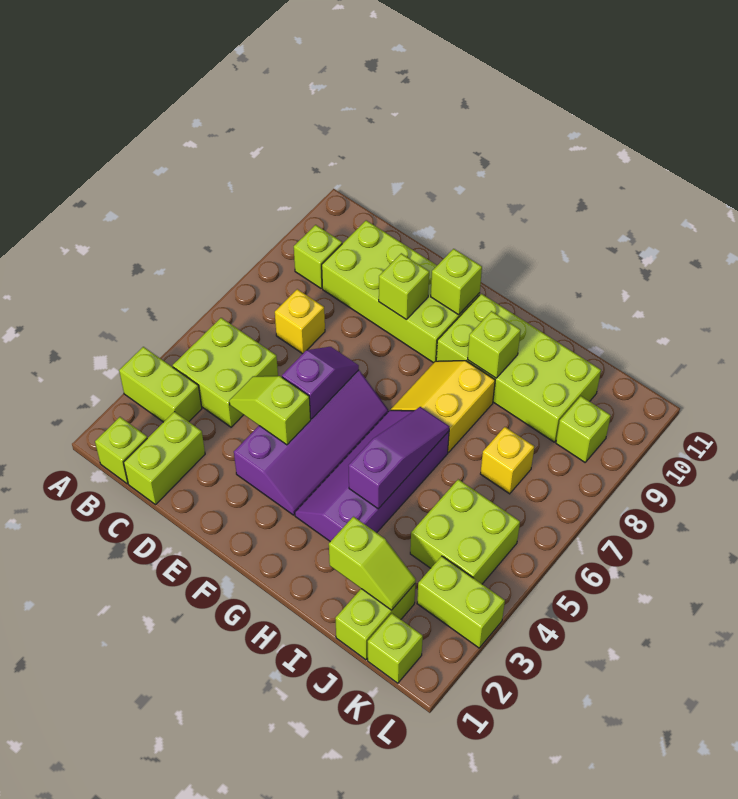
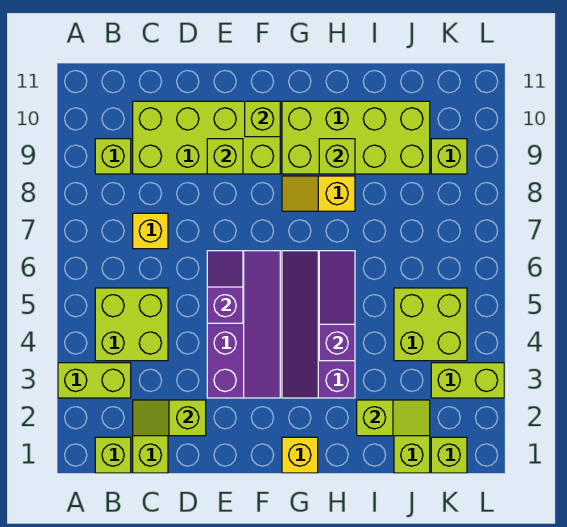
lime 1x2 slope [229,376,311,445] -> lime 1x2 slope moved to [133,400,206,436]
yellow 2x2 slope [391,361,495,452] -> yellow 1x2 slope [282,176,355,211]
yellow 1x1 brick [481,427,534,494] -> yellow 1x1 brick moved to [282,437,318,473]

